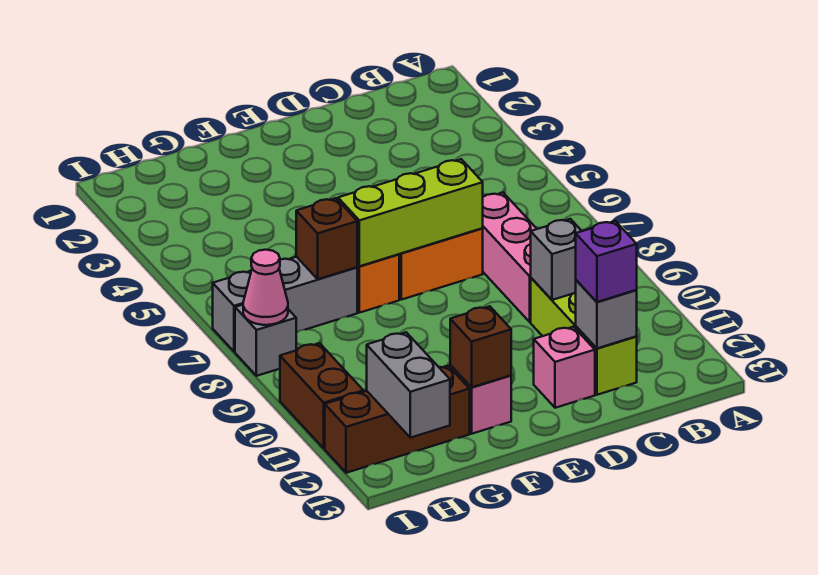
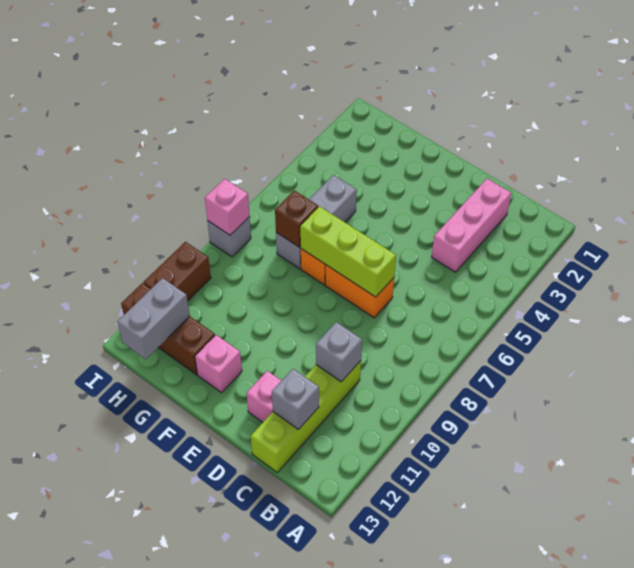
pink 1x3 brick [482,193,537,322] -> pink 1x3 brick moved to [432,178,511,272]
lime 1x3 brick [531,278,637,395] -> lime 1x4 brick [251,361,361,472]
purple 1x1 brick [576,221,637,302] -> none
brown 1x1 brick [450,306,511,387] -> none
grey 1x3 brick [213,257,357,352] -> grey 1x3 brick turned to [276,175,357,269]
pink 1x1 cone [243,250,288,325] -> pink 1x1 brick [205,179,250,235]

